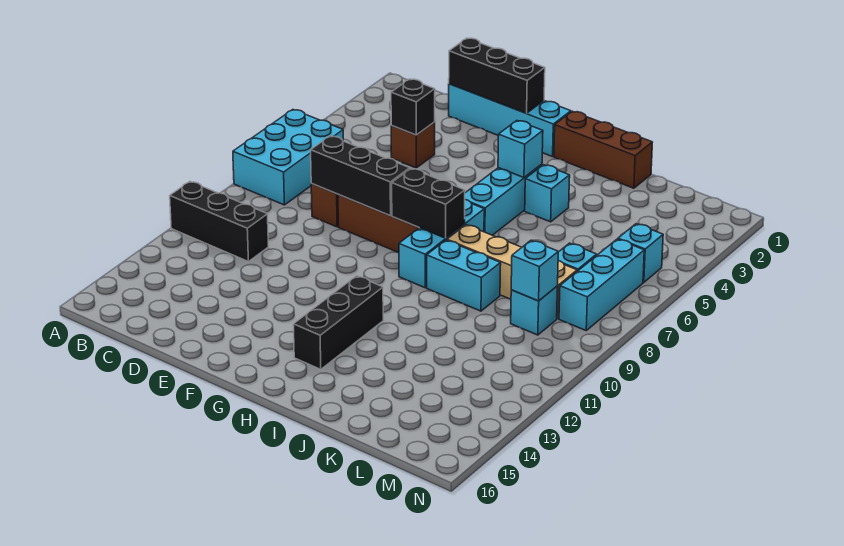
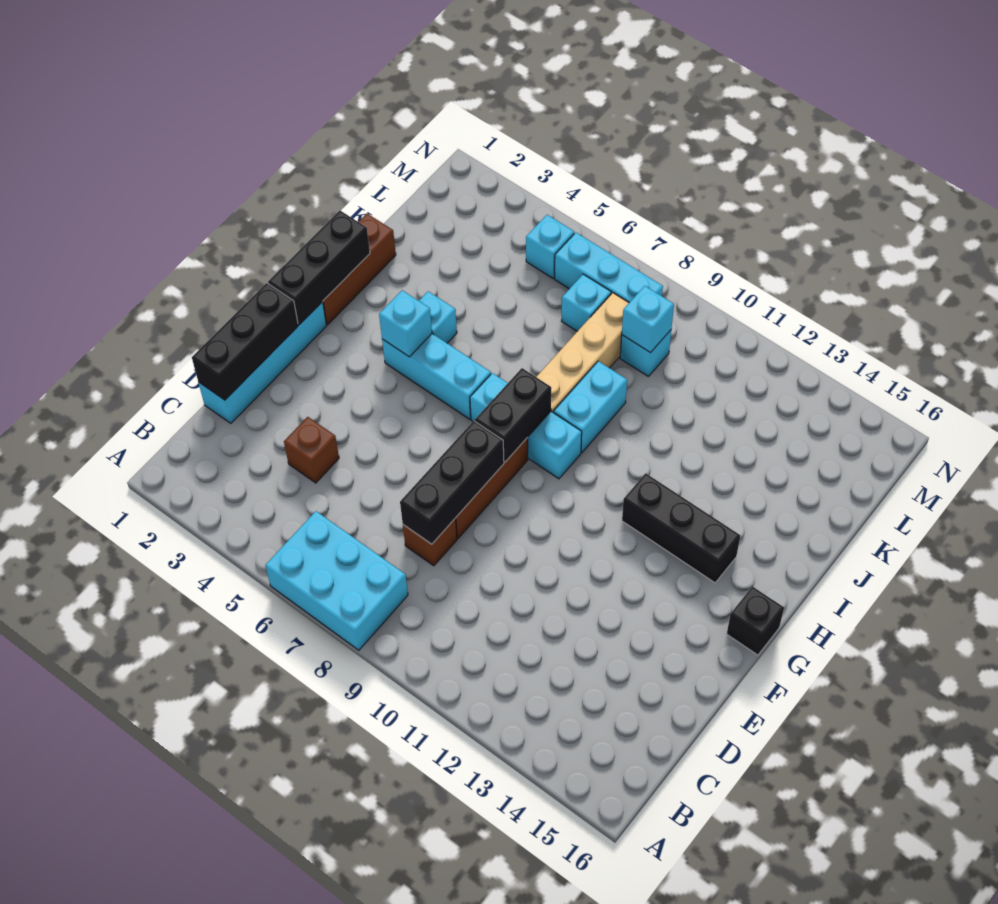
black 1x3 brick [170,182,268,262] -> black 1x3 brick moved to [268,211,370,324]
black 1x1 brick [391,79,435,135] -> black 1x1 brick moved to [727,587,784,655]

